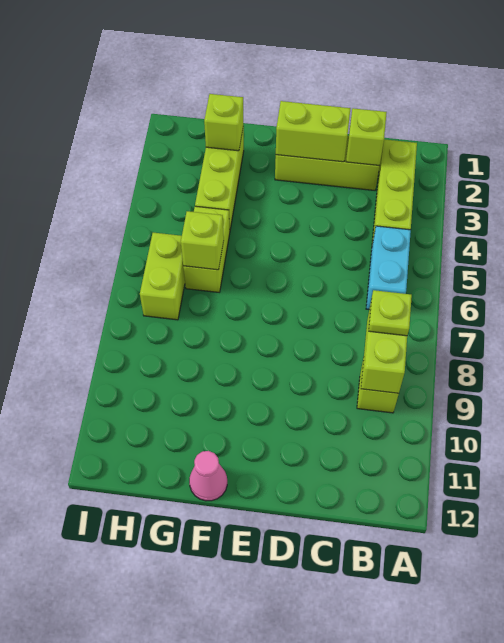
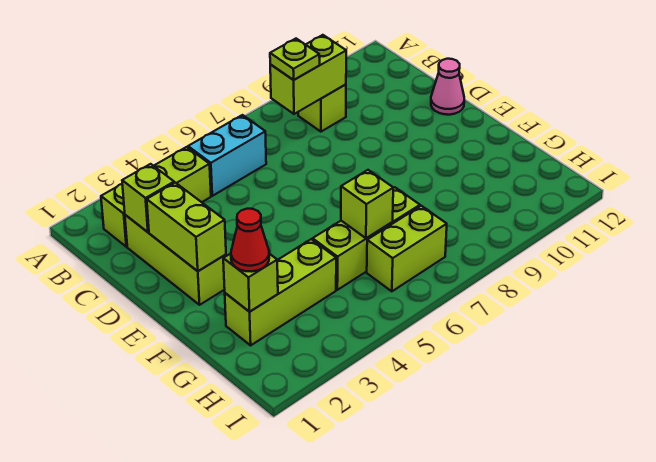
pink 1x1 cone [189,451,227,501] -> pink 1x1 cone moved to [431,59,464,115]
none -> red 1x1 cone [231,209,269,272]
lime 1x2 brick [183,206,230,292] -> lime 1x3 brick [313,187,420,290]

